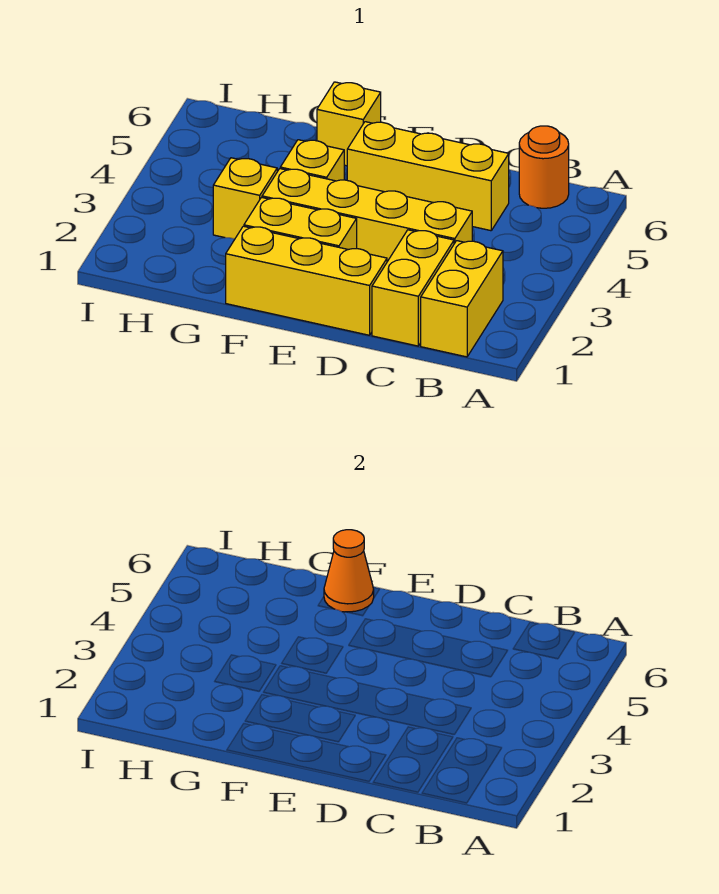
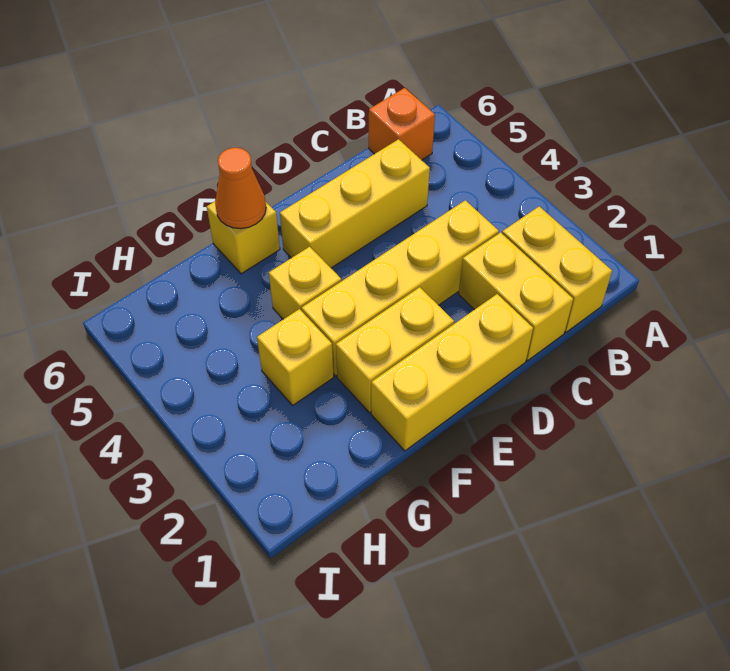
orange 1x1 round brick [519,126,569,208] -> orange 1x1 brick [369,88,435,160]

